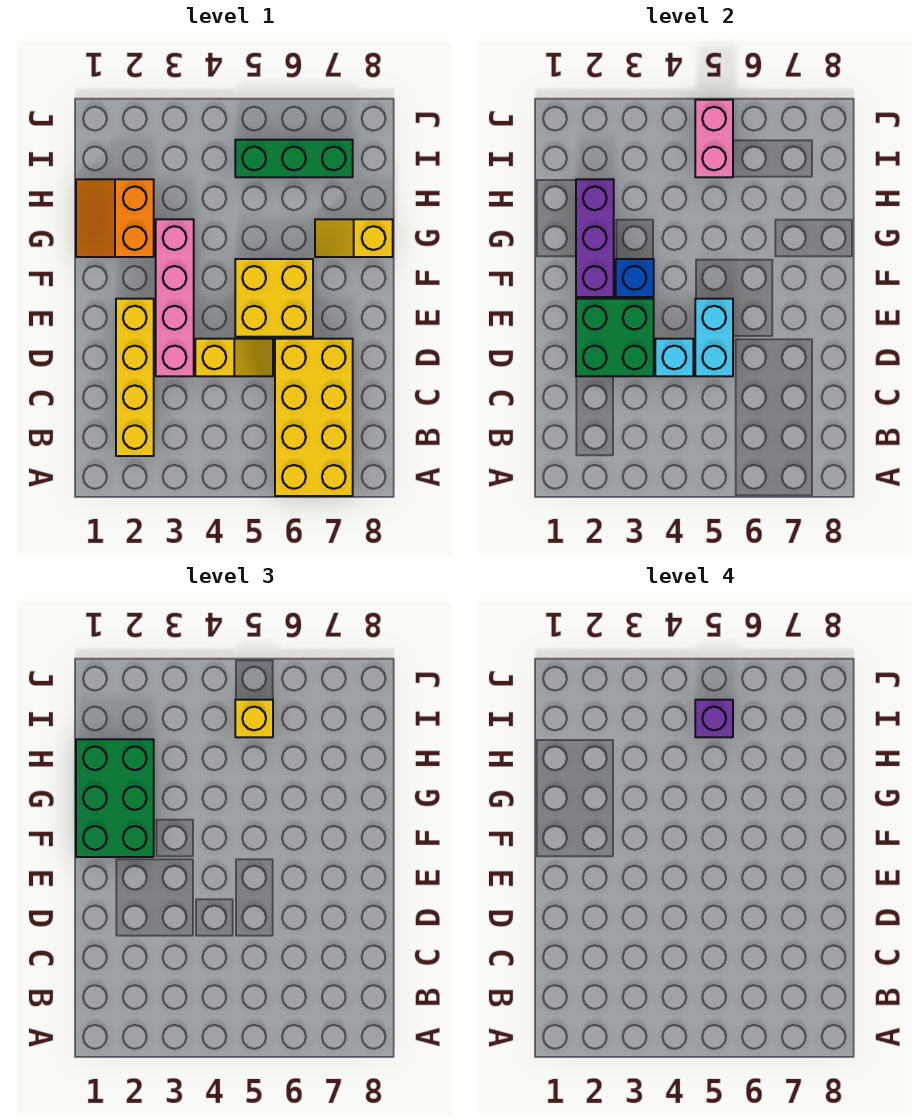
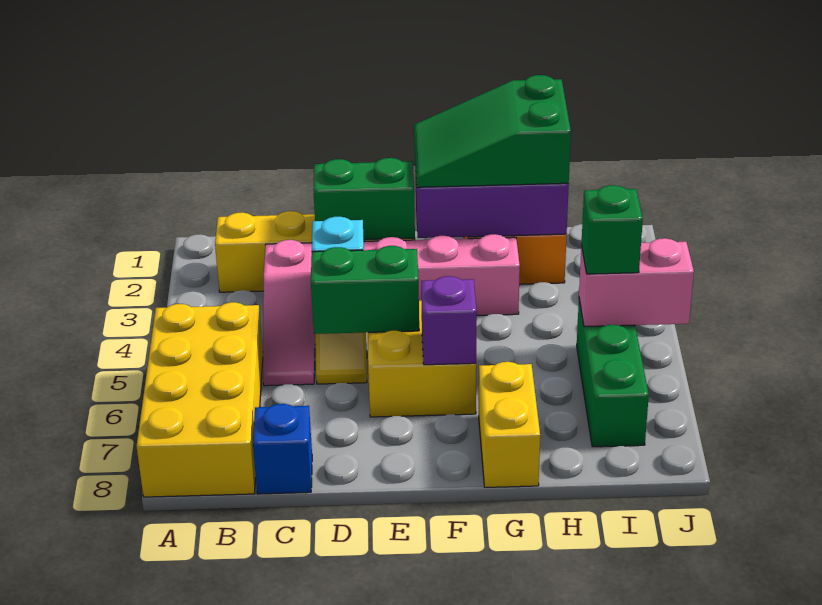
yellow 2x4 brick [275,339,353,496] -> yellow 2x4 brick turned to [137,302,263,497]
none -> pink 1x3 slope [263,240,315,386]
green 2x2 brick [576,299,654,376] -> green 1x2 brick [313,158,415,240]
cyan 1x2 brick [695,299,733,376] -> green 1x2 brick [311,246,419,334]
green 2x3 brick [76,739,154,857] -> green 2x3 slope [414,75,571,187]
blue 1x1 brick [616,259,654,297] -> blue 1x1 brick moved to [253,404,312,494]
yellow 1x2 slope [315,219,393,257] -> yellow 1x2 brick [479,362,540,487]
yellow 1x1 brick [235,700,273,737] -> green 1x1 brick [581,185,643,274]
purple 1x1 brick [695,700,733,737] -> purple 1x1 brick moved to [421,276,477,365]

